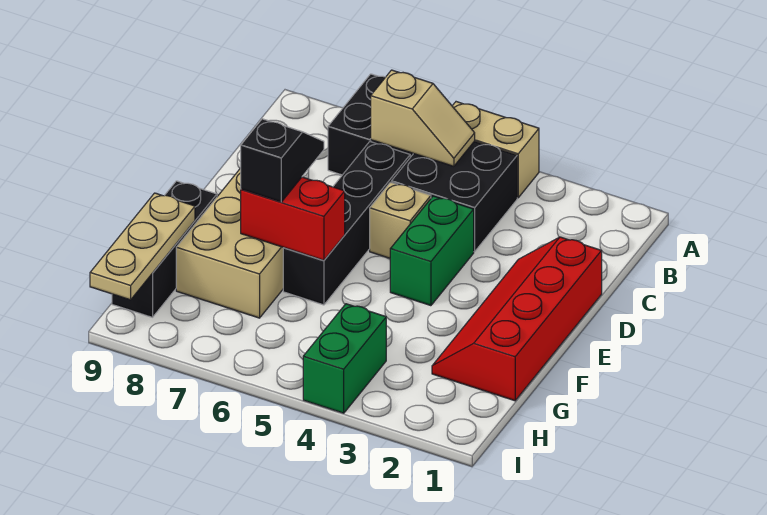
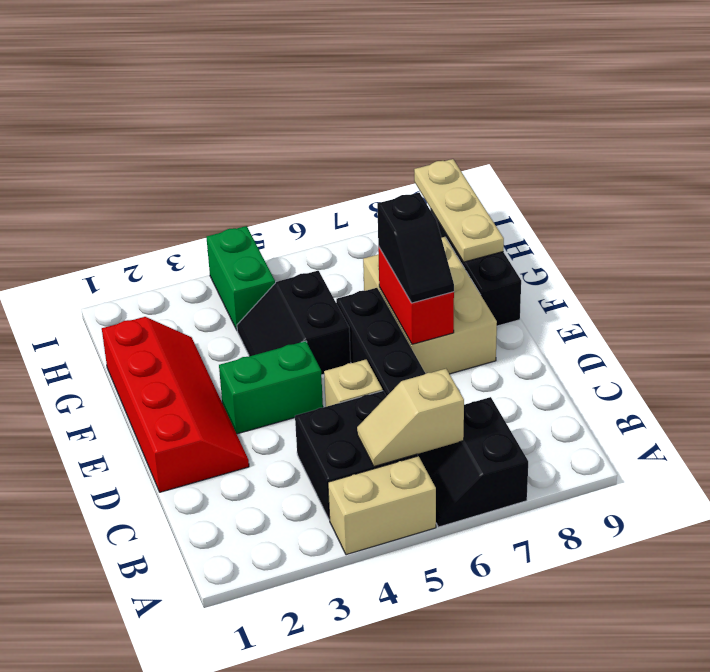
green 1x2 brick [390,196,474,306] -> green 1x2 brick turned to [219,341,323,434]
none -> black 2x2 slope [237,271,351,375]
red 1x2 brick [241,177,345,260] -> red 1x2 brick turned to [378,246,454,344]

